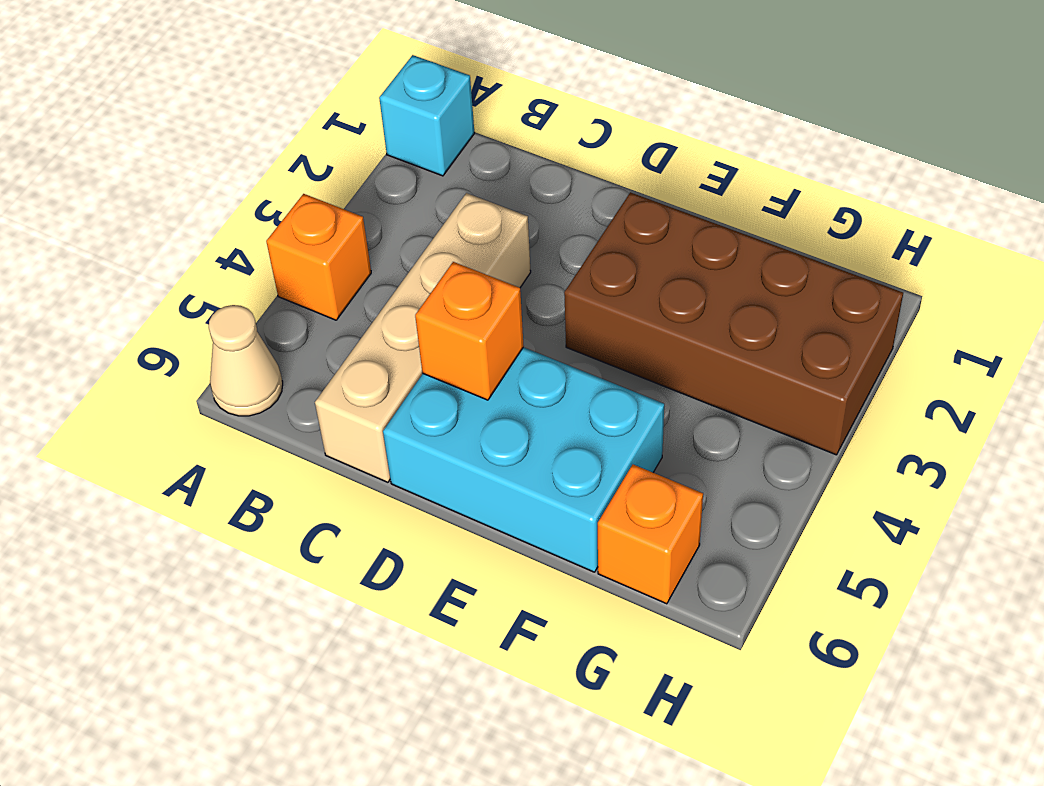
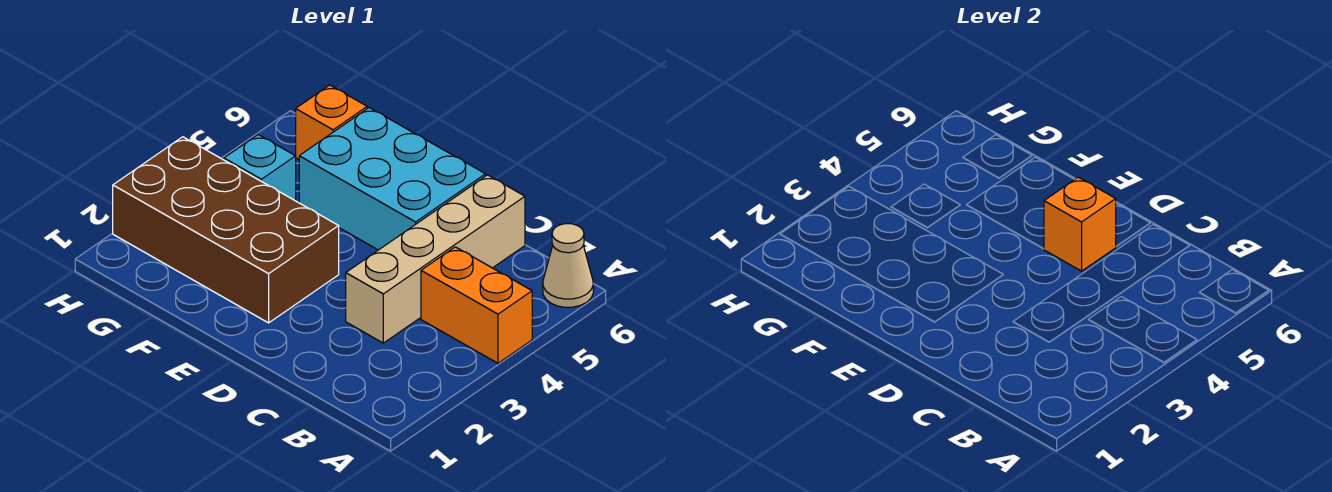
cyan 1x1 brick [379,55,474,176] -> cyan 1x1 brick moved to [224,135,296,201]
orange 1x1 brick [266,194,371,320] -> orange 1x2 brick [421,247,532,363]

